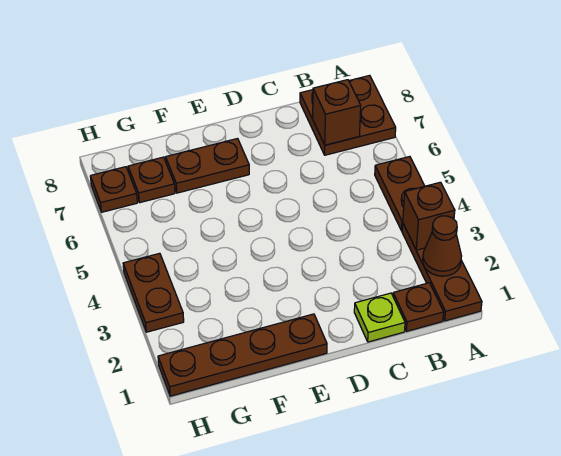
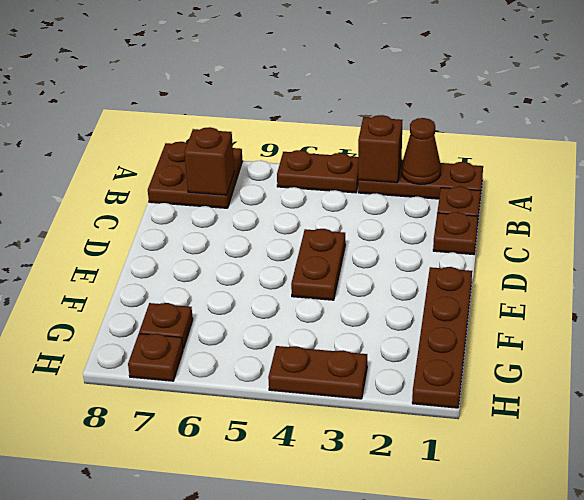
lime 1x1 plate [354,293,405,342] -> brown 1x1 plate [433,212,478,254]
brown 1x2 plate [166,139,249,193] -> brown 1x2 plate moved to [291,229,345,300]

